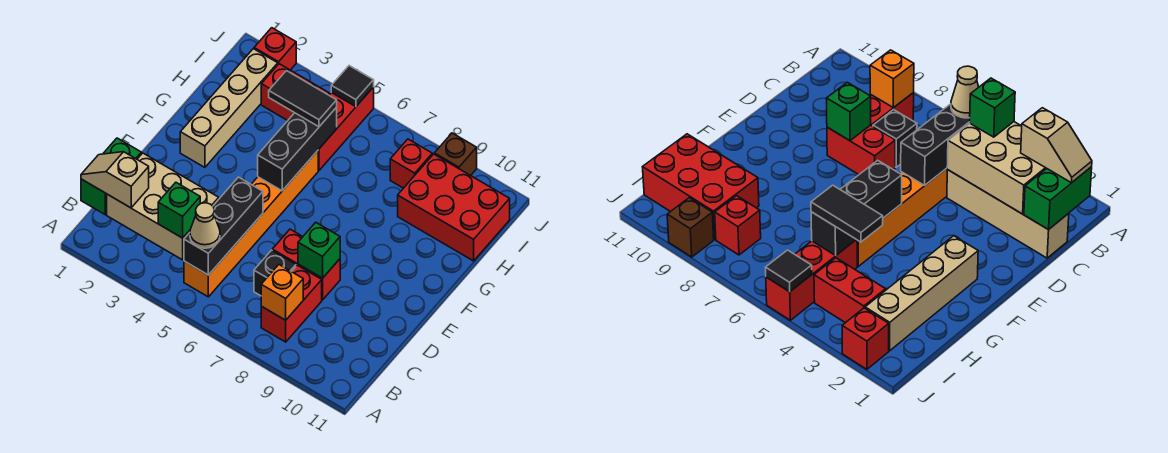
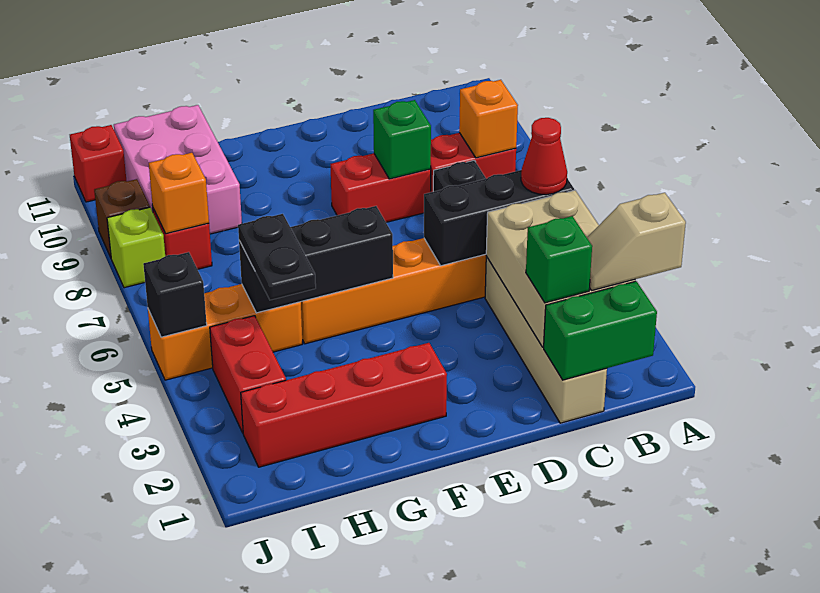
tan 1x2 slope [81,152,149,208] -> tan 1x2 slope turned to [587,193,686,290]
green 1x1 brick [158,182,200,238] -> green 1x1 brick moved to [526,216,592,303]
tan 1x1 cone [190,203,220,248] -> red 1x1 cone [521,118,567,195]
red 1x2 brick [272,229,340,300] -> red 1x2 brick turned to [331,153,431,222]
tan 1x4 brick [180,49,278,167] -> red 1x4 brick [241,343,447,467]
black 1x2 tile [269,71,337,127] -> black 1x2 plate [238,214,316,300]
red 1x3 brick [318,87,374,170] -> orange 1x3 brick [148,284,302,380]
red 2x3 brick [398,154,510,261] -> pink 2x3 brick [114,105,242,234]
none -> orange 1x1 brick [149,153,209,234]
red 1x1 brick [254,28,296,70] -> red 1x1 brick moved to [70,125,126,202]
black 1x1 tile [331,66,374,107] -> black 1x1 brick [143,252,207,337]
none -> lime 1x1 brick [107,207,165,288]

